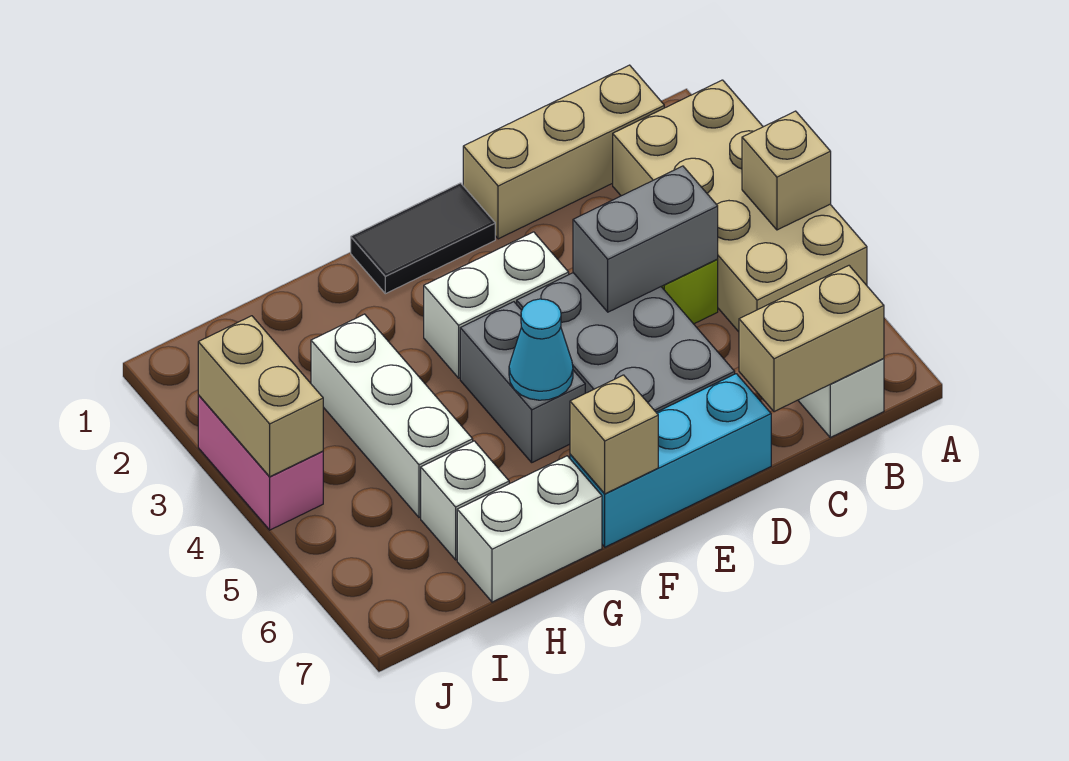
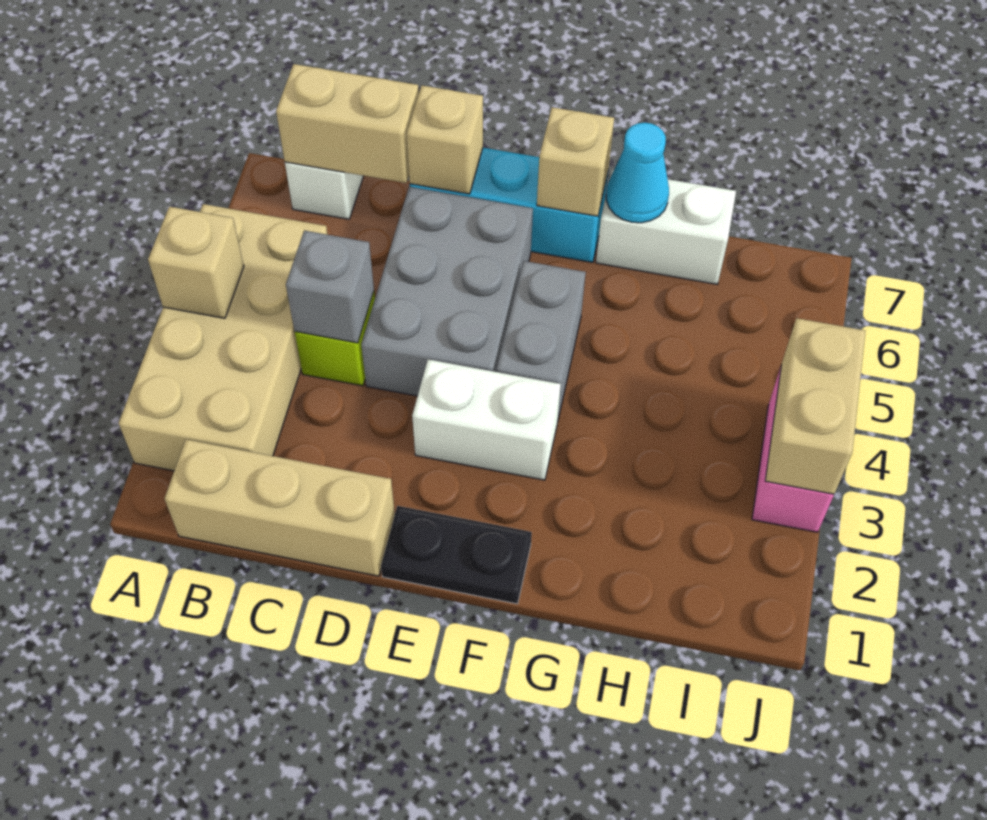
grey 1x2 brick [573,166,718,312] -> grey 1x1 brick [286,230,374,343]
none -> tan 1x1 brick [407,85,483,194]
black 1x2 tile [351,183,495,294] -> black 1x2 plate [381,506,532,604]
cyan 1x1 cone [509,299,573,400] -> cyan 1x1 cone moved to [606,123,669,223]
white 1x3 brick [311,314,473,517] -> none
white 1x1 brick [421,441,509,560] -> none

